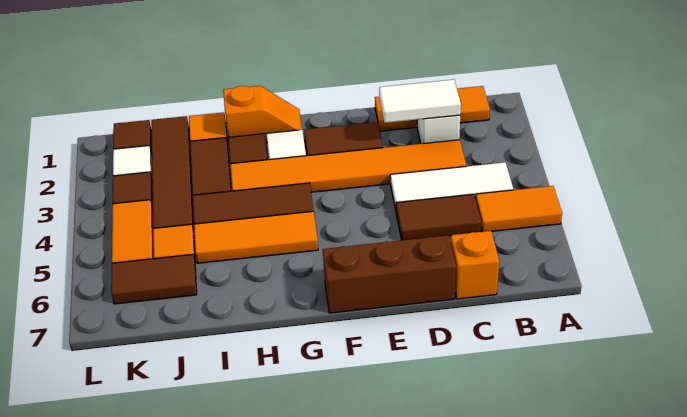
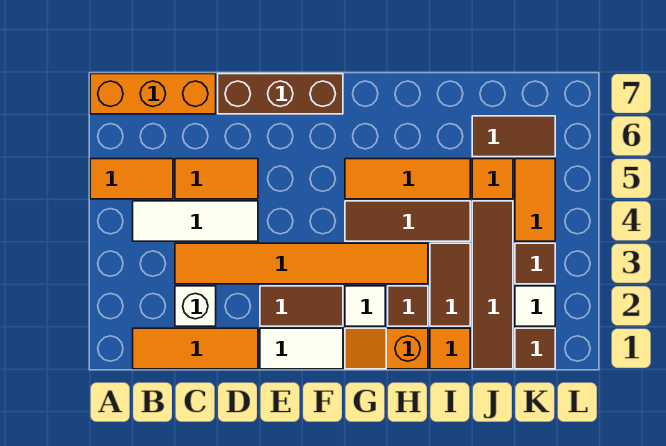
white 1x2 tile [379,79,461,123] -> white 1x2 tile moved to [260,328,343,369]
brown 1x2 tile [396,194,481,240] -> orange 1x2 tile [175,159,258,199]
orange 1x1 brick [451,231,499,299] -> orange 1x3 brick [90,74,216,114]

